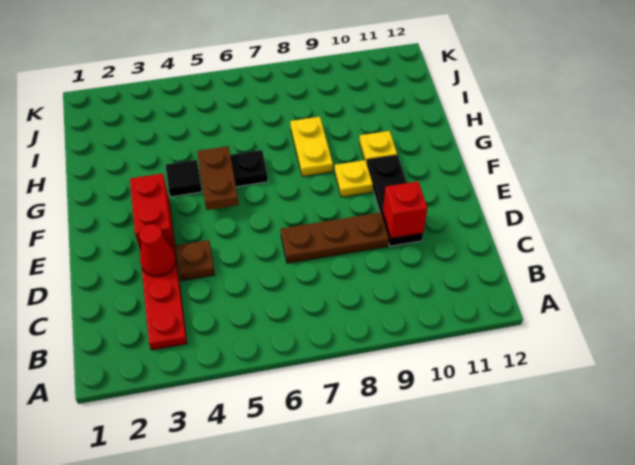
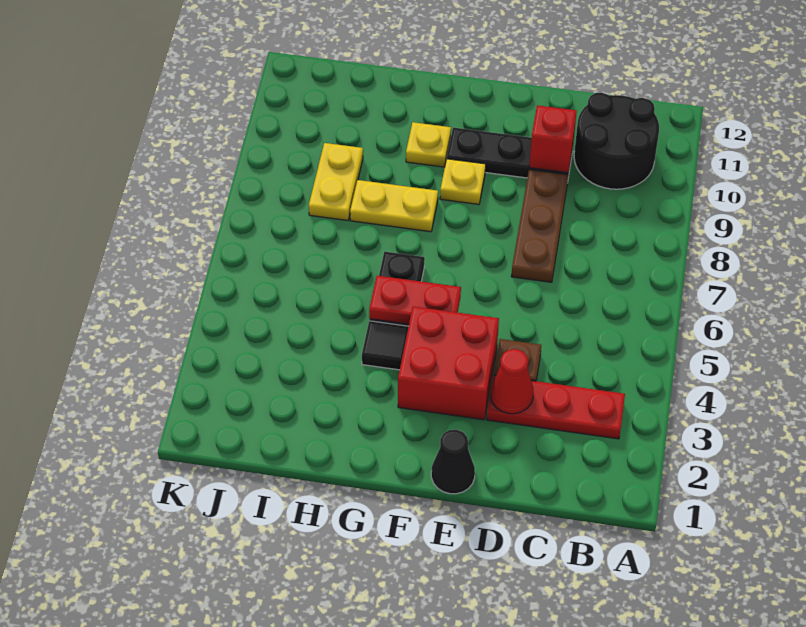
none -> black 2x2 round brick [574,93,659,189]
none -> black 1x1 cone [431,430,475,494]
red 1x2 brick [130,174,175,251] -> red 2x2 brick [398,307,499,420]
brown 1x2 plate [197,146,239,210] -> red 1x2 plate [369,276,461,324]
none -> yellow 1x2 plate [309,143,363,221]

